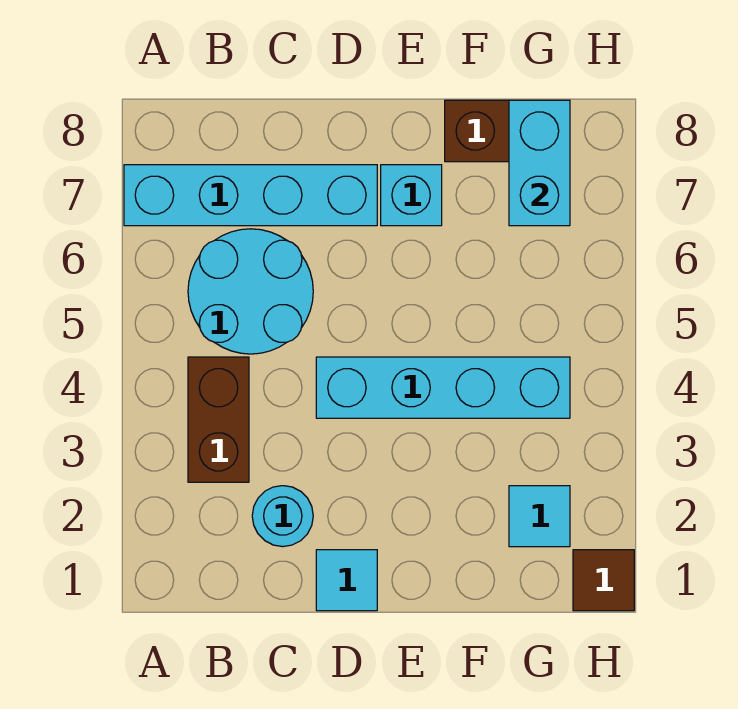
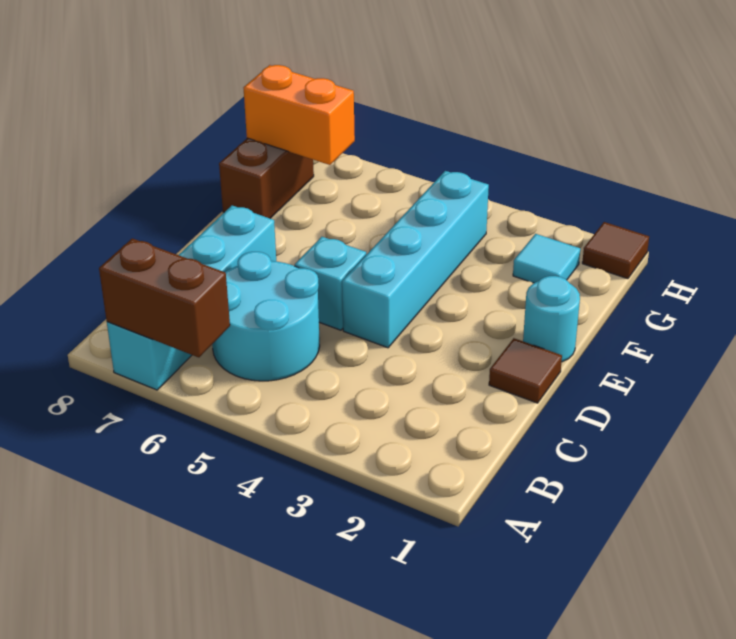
brown 1x2 brick [188,357,249,482] -> brown 1x2 brick moved to [99,238,230,357]
cyan 1x1 round brick [252,486,313,547] -> cyan 1x1 round brick moved to [523,276,580,362]
cyan 1x1 tile [316,550,377,611] -> brown 1x1 tile [489,338,562,403]
cyan 1x1 brick [381,165,442,226] -> cyan 1x1 brick moved to [295,237,366,330]
cyan 1x2 brick [509,100,570,226] -> orange 1x2 brick [243,65,355,165]

